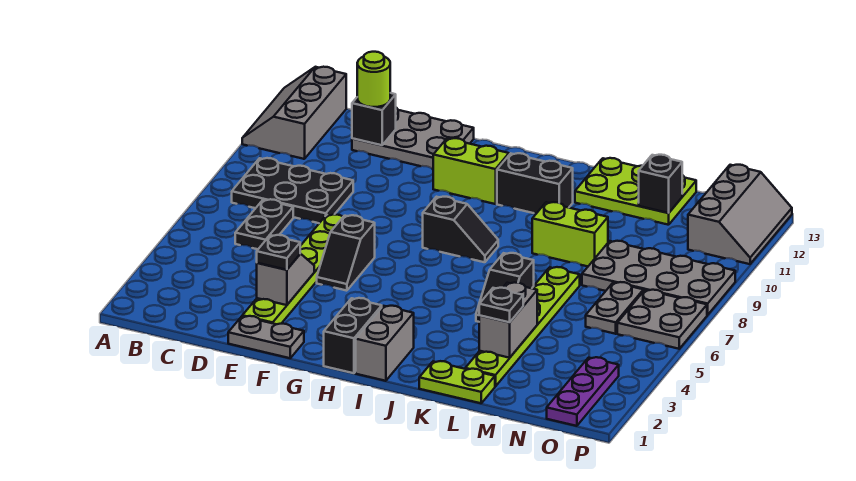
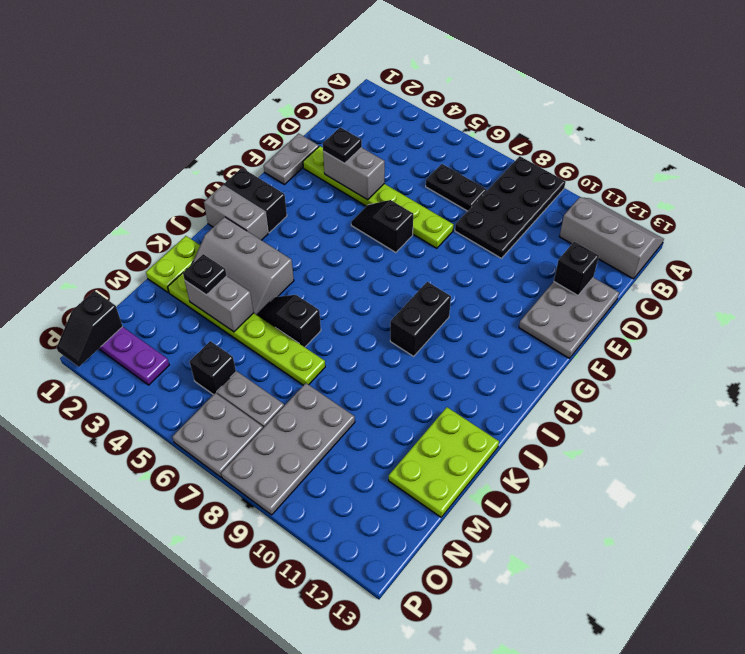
black 2x3 plate [232,158,353,223] -> black 2x4 plate [455,156,566,258]
lime 1x1 round brick [357,52,390,107] -> none
grey 1x2 slope [257,254,314,305] -> grey 1x2 brick [323,148,385,200]
lime 1x2 brick [433,138,509,204] -> none
black 1x2 slope [423,197,498,262] -> black 1x2 slope moved to [57,291,123,367]
black 1x2 brick [497,153,573,213] -> black 1x2 brick moved to [390,282,451,356]
lime 1x2 brick [532,202,608,266] -> none
black 1x1 brick [639,155,682,213] -> black 1x1 brick moved to [190,341,236,395]
grey 2x3 slope [688,165,792,264] -> grey 2x3 slope moved to [192,217,294,315]

